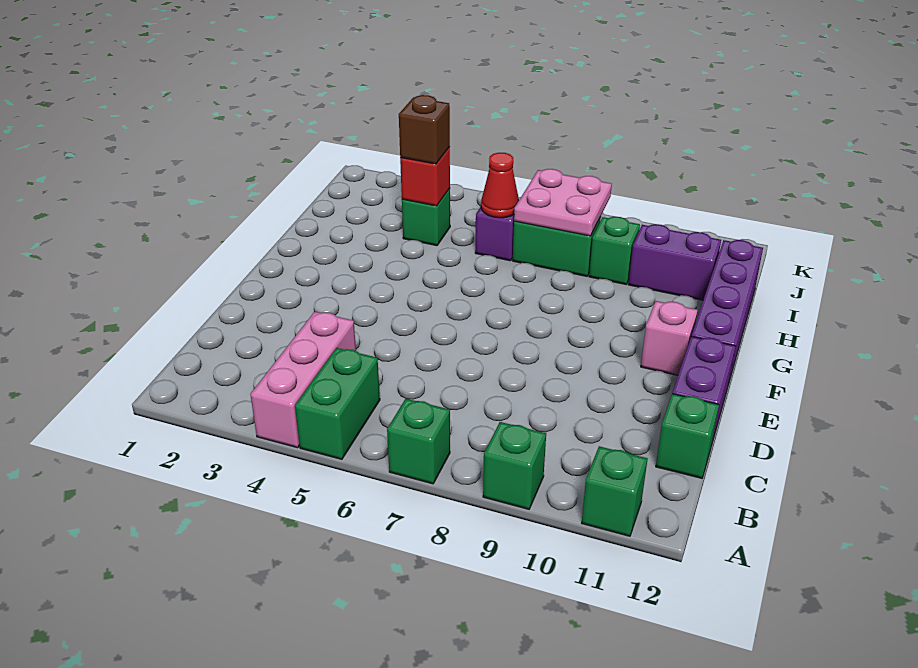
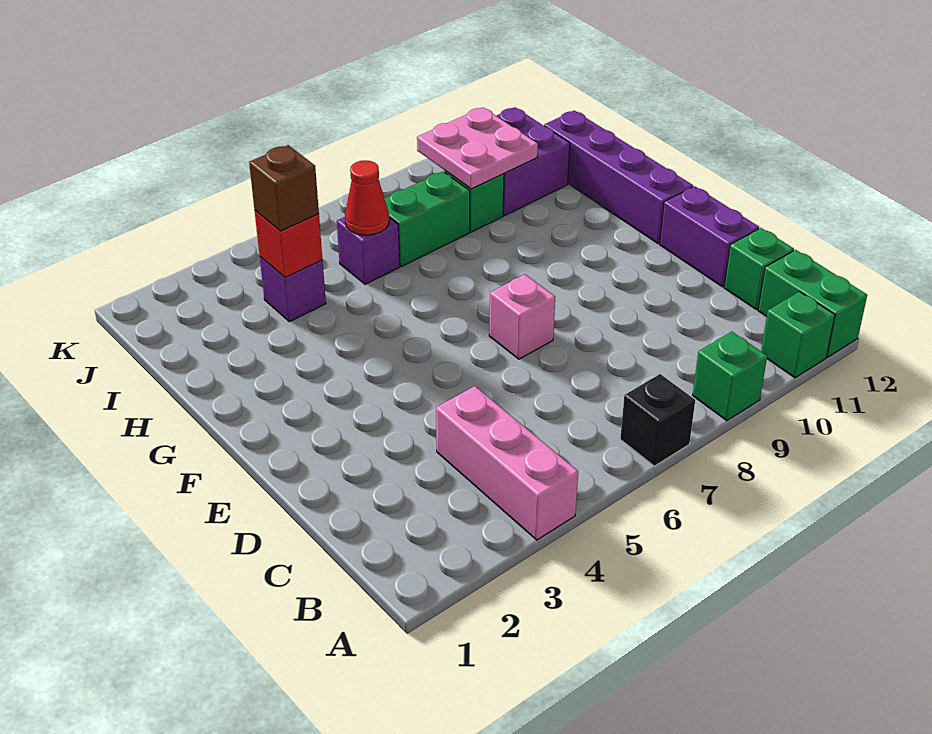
green 1x2 brick [295,348,380,459] -> green 1x2 brick moved to [758,250,867,357]
green 1x1 brick [387,399,450,484] -> black 1x1 brick [620,374,695,466]
pink 1x1 brick [641,301,698,375] -> pink 1x1 brick moved to [489,274,555,359]
green 1x1 brick [402,188,450,246] -> purple 1x1 brick [260,257,326,322]
pink 2x2 plate [514,169,612,236] -> pink 2x2 plate moved to [417,107,538,189]
purple 1x2 brick [628,224,721,300] -> purple 2x2 brick [497,107,570,216]

